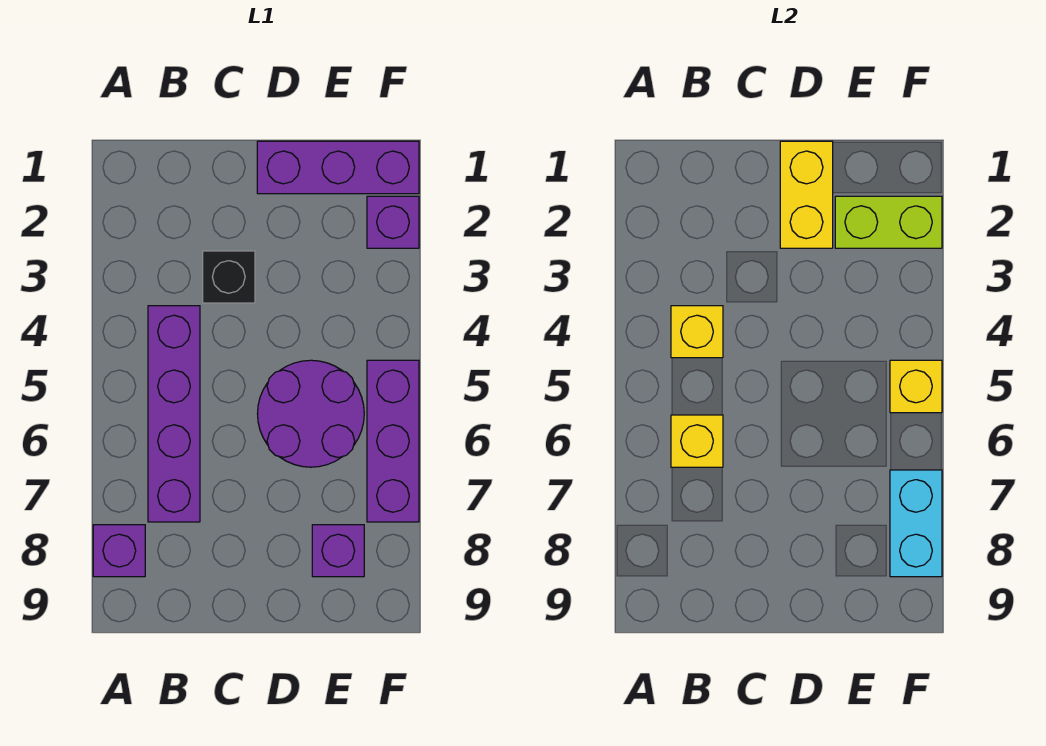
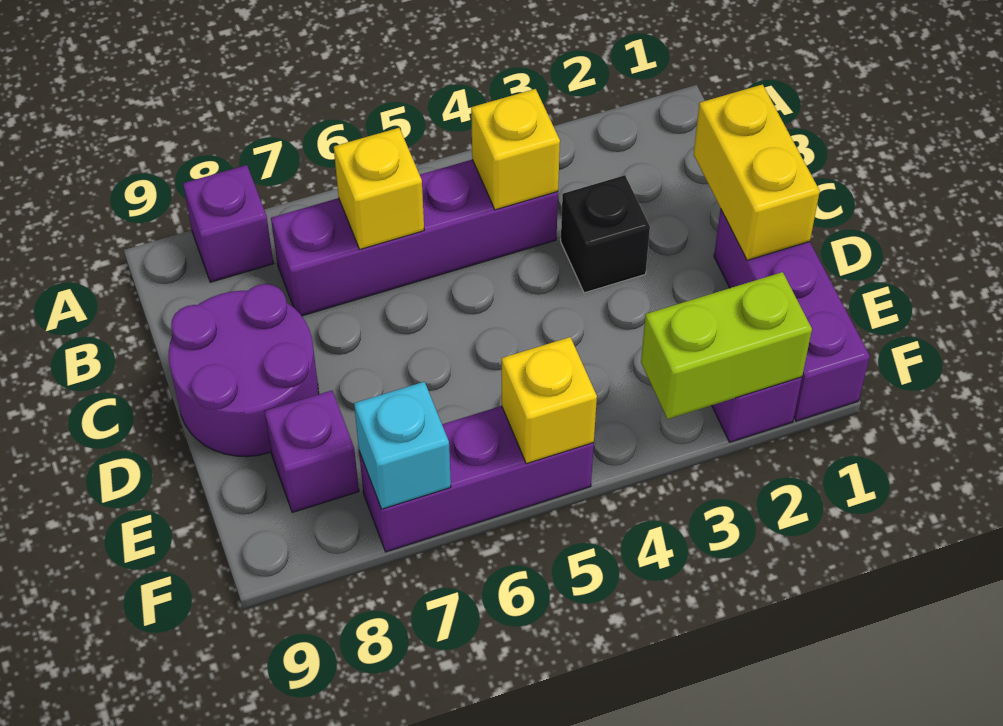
yellow 1x2 brick [780,141,833,248] -> yellow 1x2 brick turned to [694,84,820,260]
purple 2x2 round brick [257,360,364,467] -> purple 2x2 round brick moved to [169,284,319,457]
lime 1x2 brick [835,196,942,248] -> lime 1x2 brick turned to [641,272,812,419]
cyan 1x2 brick [890,470,942,577] -> cyan 1x1 brick [354,382,451,509]

